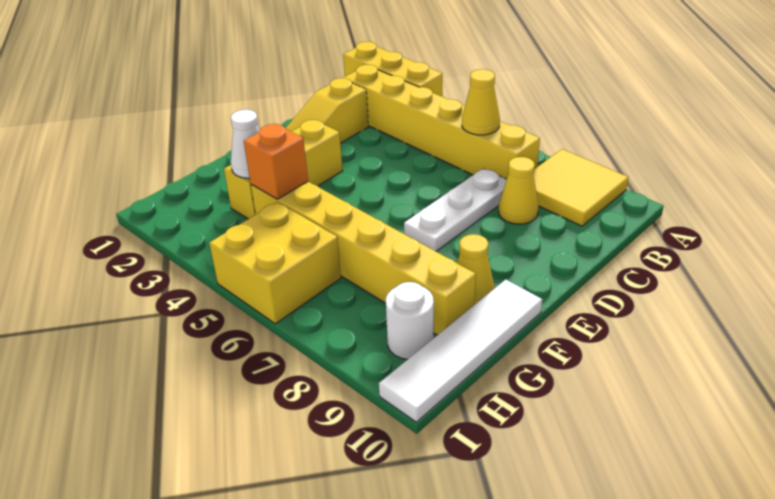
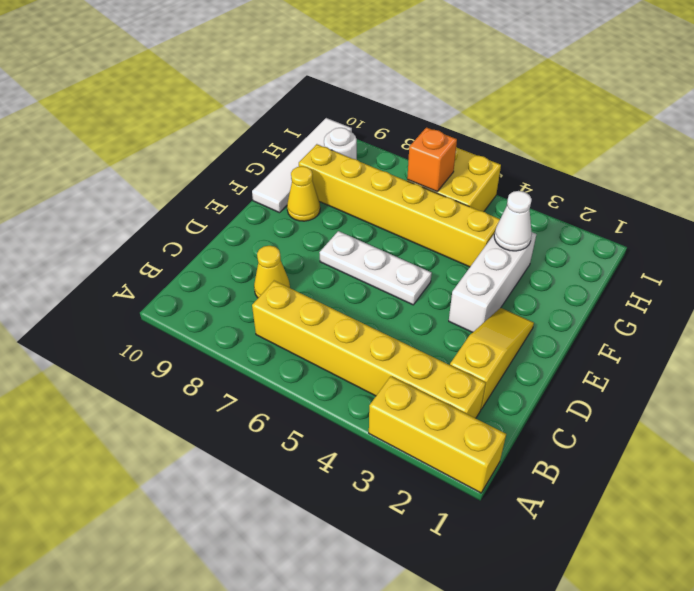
yellow 2x2 tile [533,149,628,226] -> none
yellow 1x1 cone [462,69,500,135] -> none
white 1x3 plate [404,168,507,251] -> white 1x3 plate turned to [319,231,432,305]
yellow 1x3 brick [224,120,343,219] -> white 1x3 brick [449,232,536,332]
orange 1x1 brick [244,124,308,199] -> orange 1x1 brick moved to [407,128,457,192]

